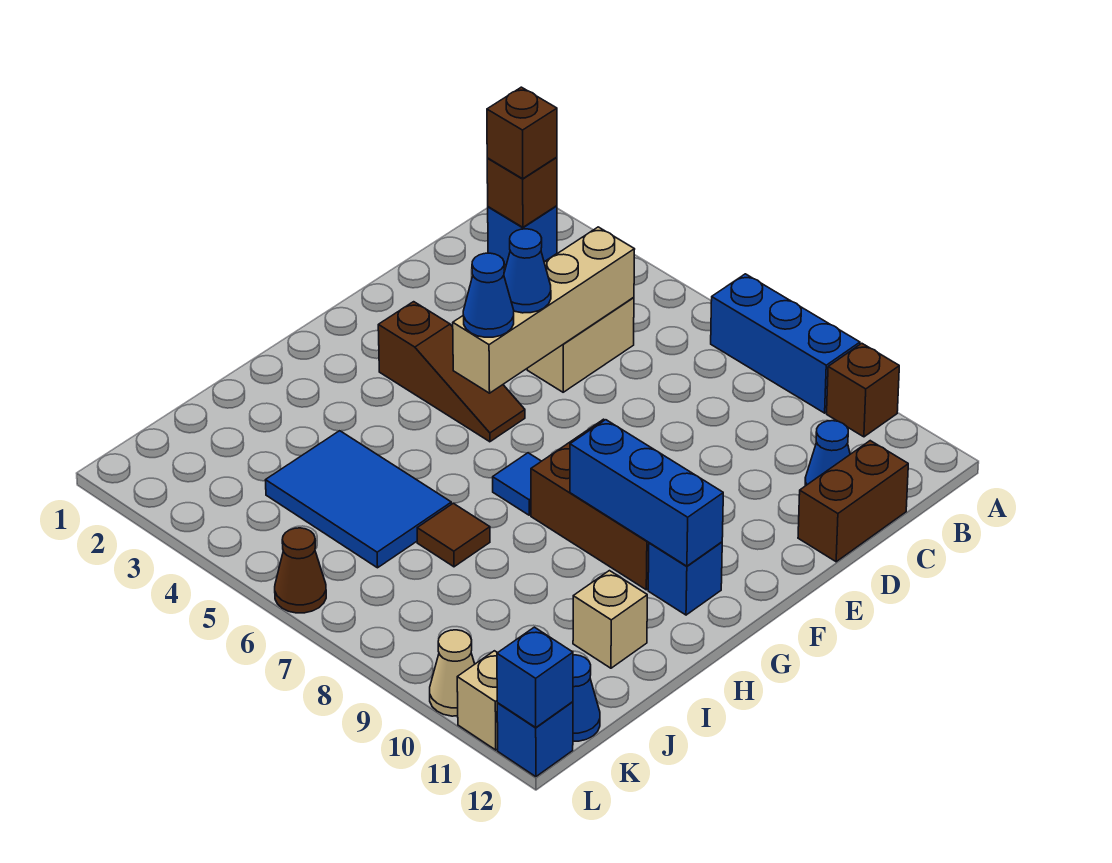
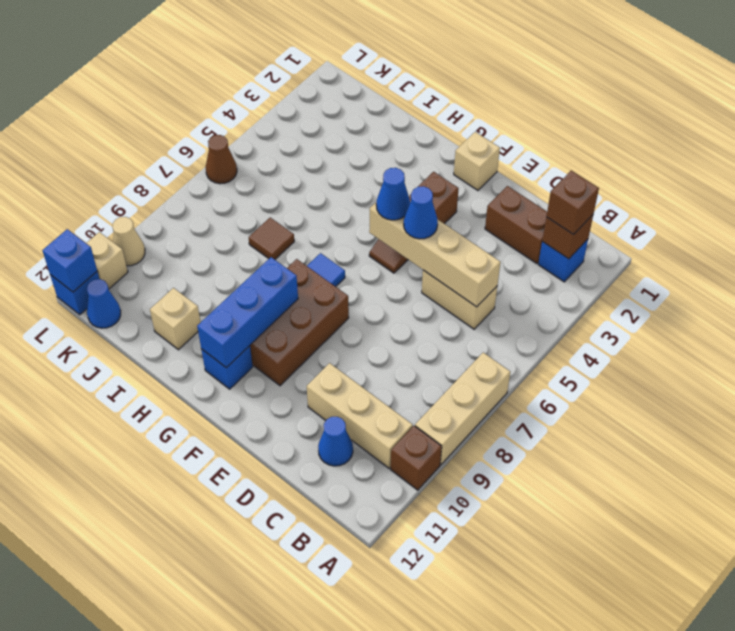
blue 1x3 brick [711,274,860,413] -> tan 1x3 brick [415,353,510,465]
none -> tan 1x3 brick [307,363,413,468]
brown 1x2 brick [798,441,908,562] -> brown 1x2 brick moved to [485,186,547,264]
none -> tan 1x1 brick [454,132,500,190]
blue 2x3 tile [265,431,451,568] -> none

